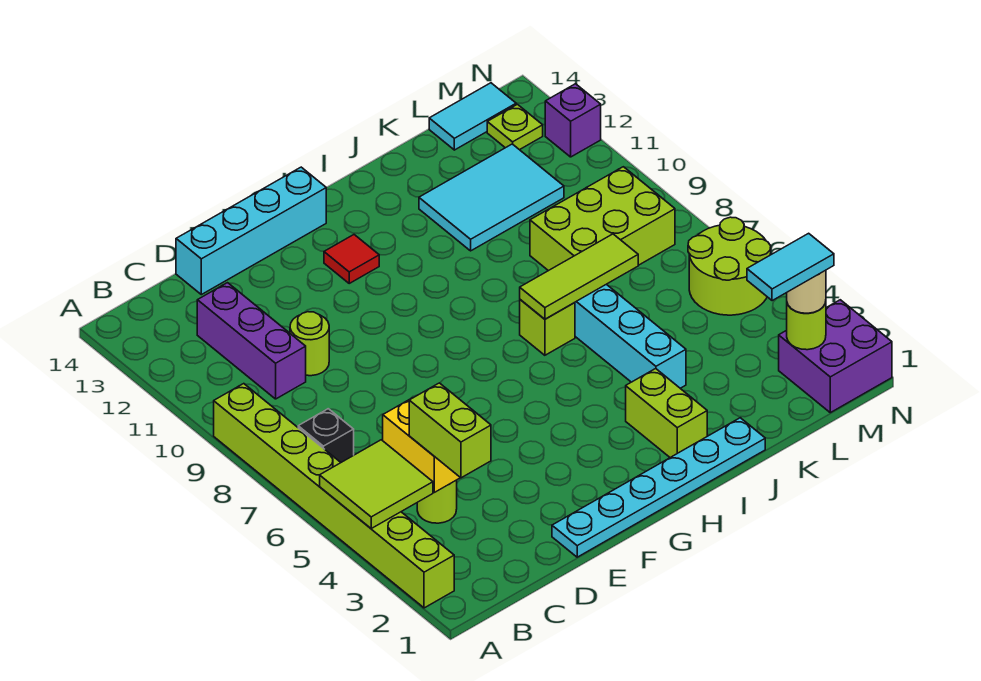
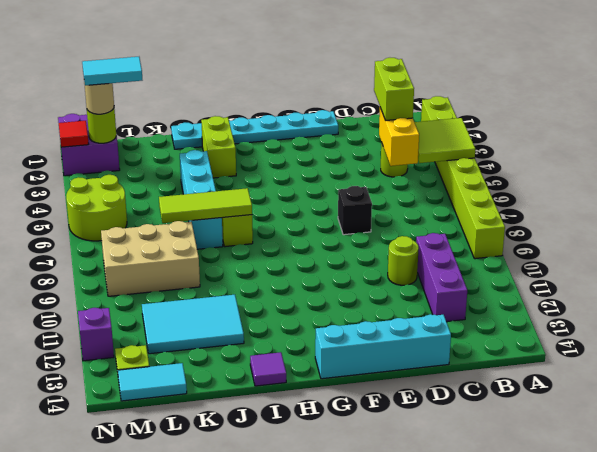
black 1x1 brick [298,409,354,462] -> black 1x1 brick moved to [338,186,372,235]
red 1x1 tile [324,235,379,283] -> red 1x1 tile moved to [59,121,89,147]
none -> purple 1x1 tile [250,352,286,386]
lime 2x3 brick [530,167,675,271] -> tan 2x3 brick [101,221,200,296]

